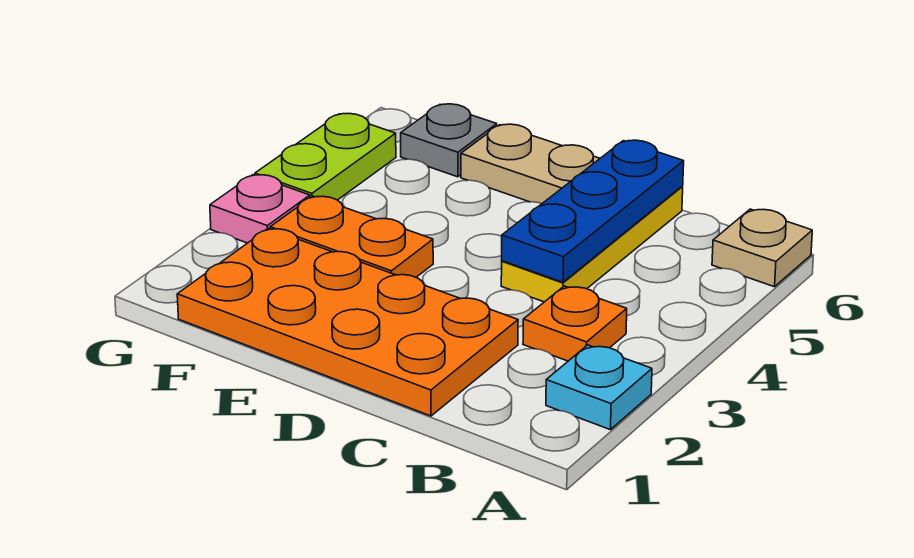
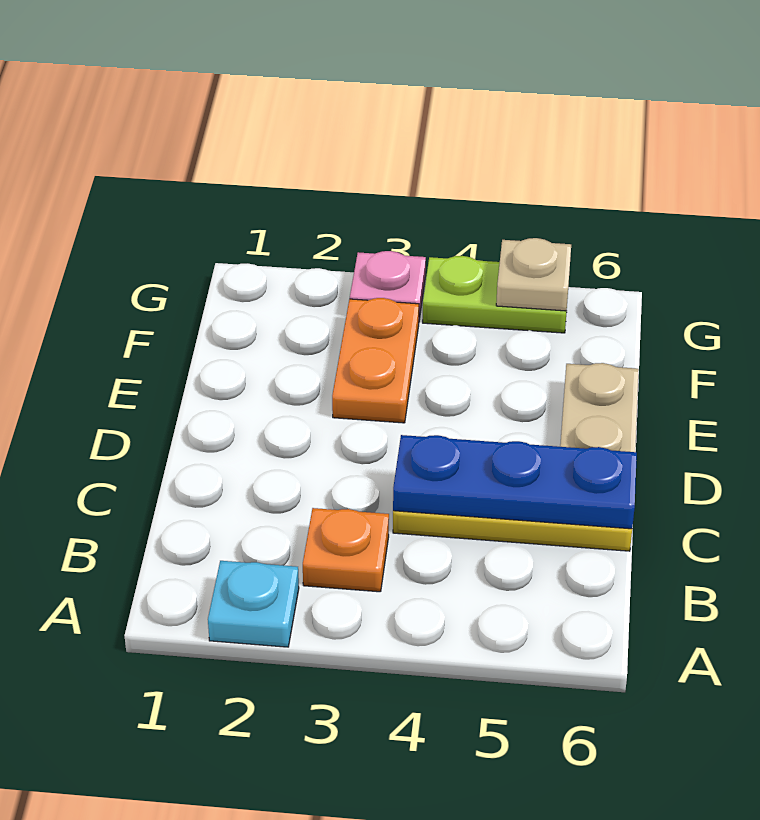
tan 1x1 plate [712,209,812,287] -> tan 1x1 plate moved to [496,238,571,311]
orange 2x4 plate [177,228,518,416] -> none
grey 1x1 plate [401,104,497,177] -> none

